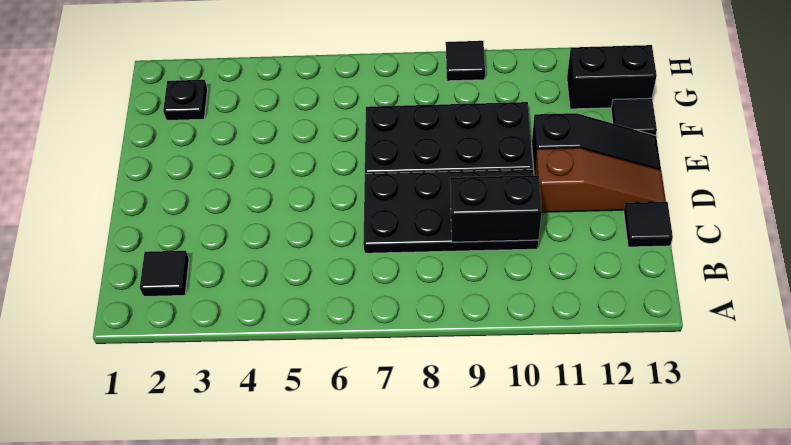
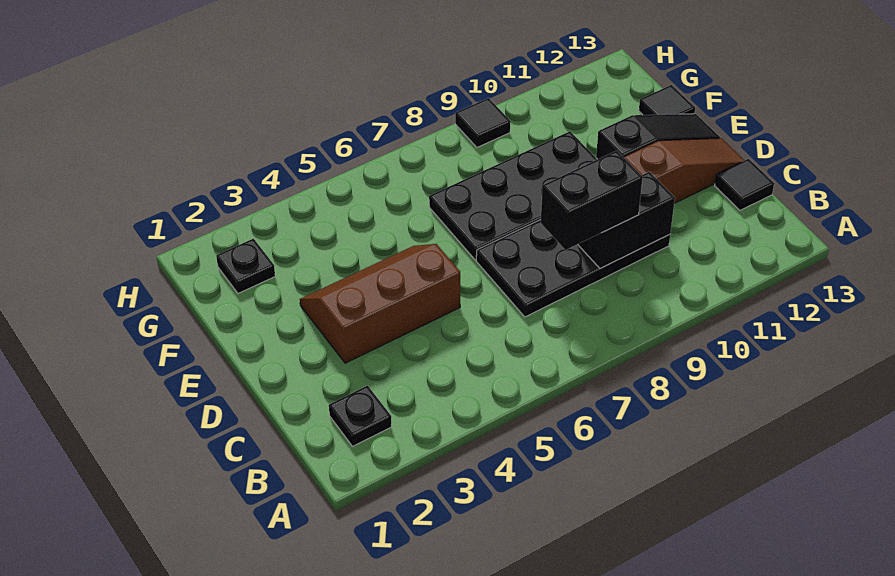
black 1x1 tile [140,251,189,296] -> black 1x1 plate [329,386,392,446]
none -> brown 2x3 slope [300,244,460,363]
black 1x2 brick [567,45,657,109] -> black 1x2 brick moved to [541,151,643,250]

